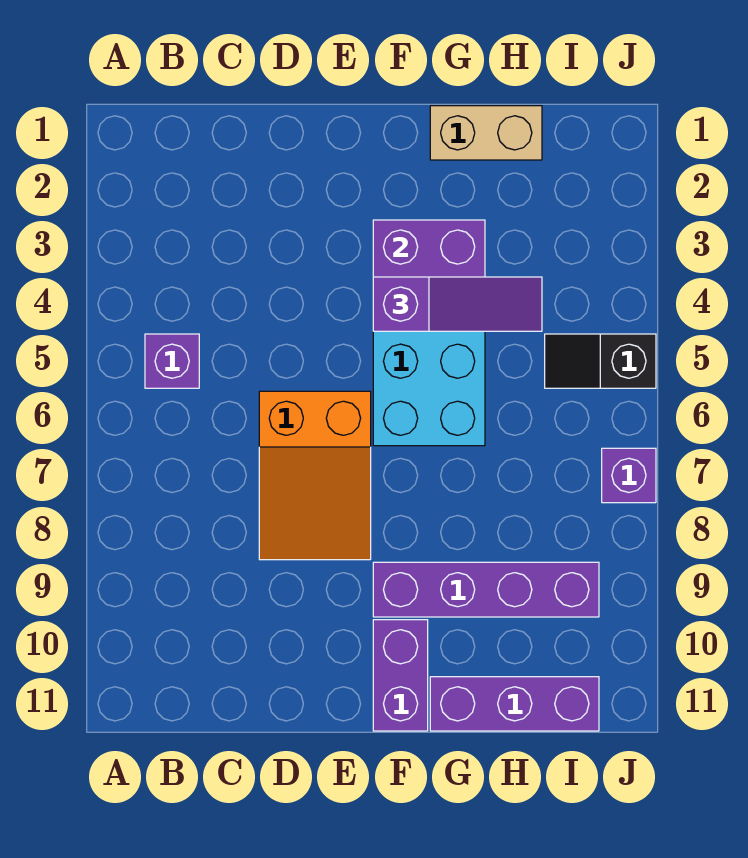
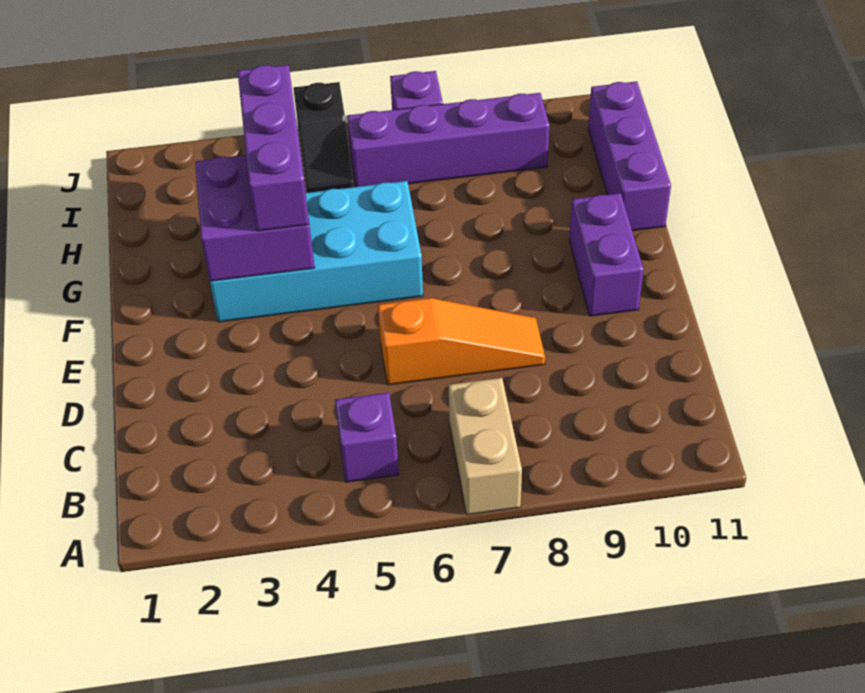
orange 2x3 slope [259,391,371,560] -> orange 1x3 slope [378,298,545,385]
purple 1x3 slope [373,277,542,331] -> purple 1x3 brick [238,65,309,231]
purple 1x4 brick [373,562,599,617] -> purple 1x4 brick turned to [347,93,549,187]
purple 1x2 brick [373,620,428,731] -> purple 1x2 brick turned to [569,193,644,316]
tan 1x2 brick [430,106,542,160] -> tan 1x2 brick moved to [449,378,522,515]

